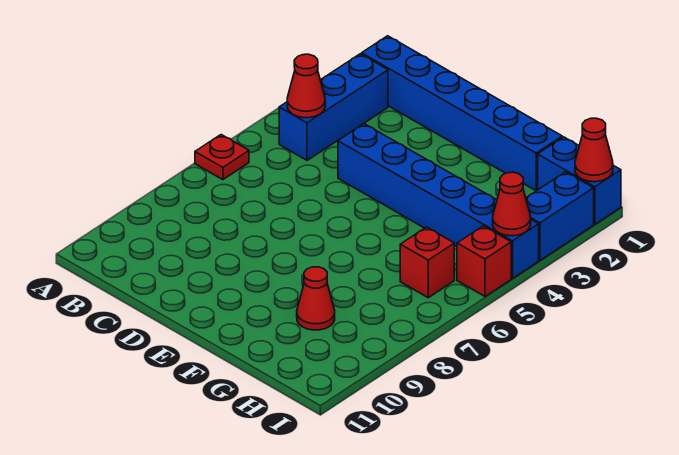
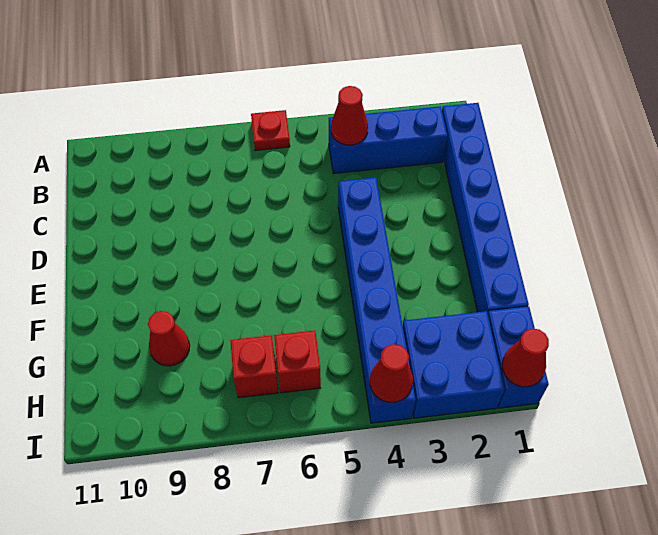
blue 1x2 brick [526,172,594,260] -> blue 2x2 brick [403,311,505,418]
red 1x1 brick [457,226,511,296] -> red 1x1 brick moved to [230,335,278,398]

